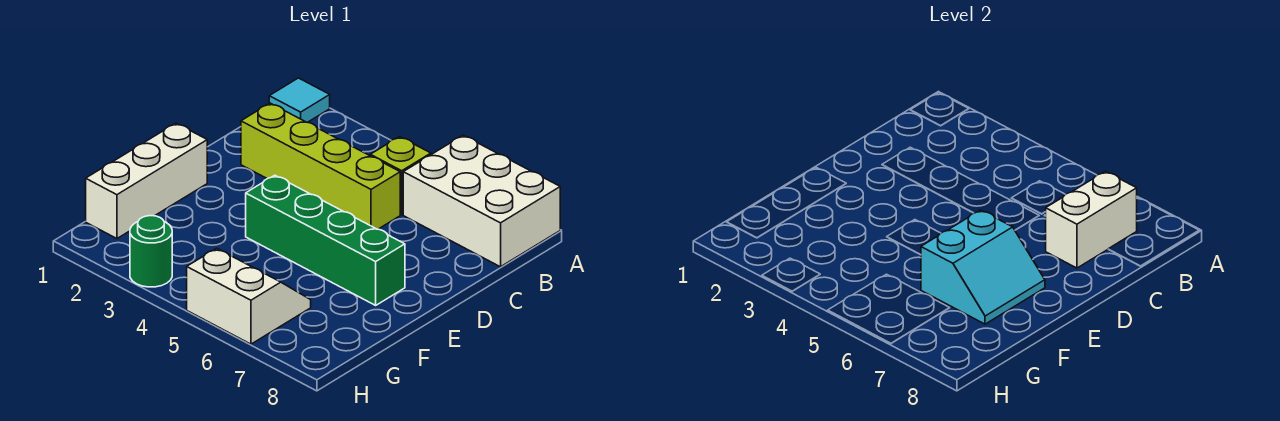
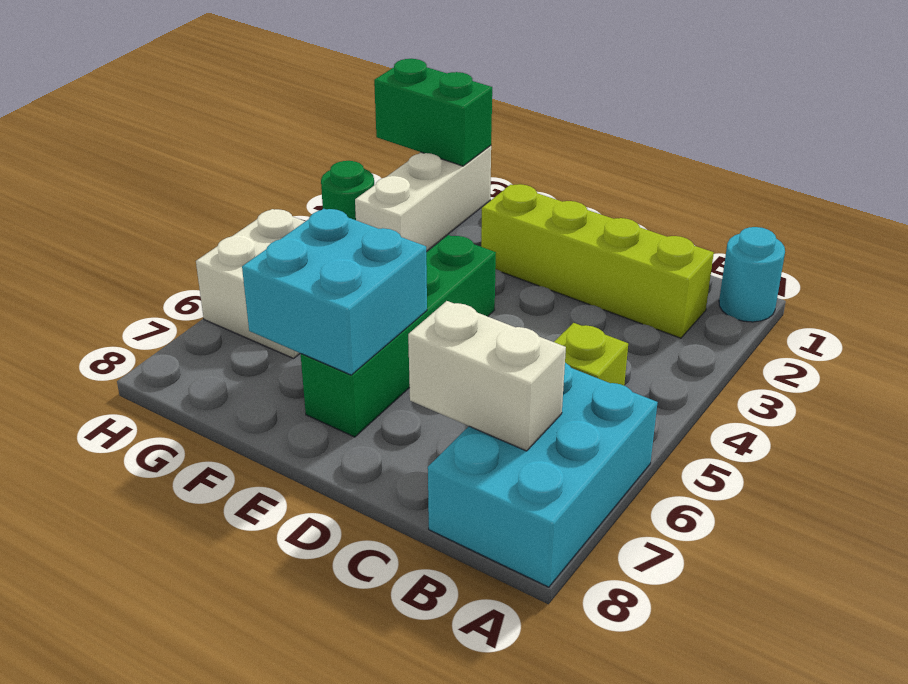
cyan 1x1 tile [269,78,330,122] -> cyan 1x1 round brick [719,227,785,322]
white 2x3 brick [403,135,560,267] -> cyan 2x3 brick [428,363,658,587]
lime 1x4 brick [241,103,400,229] -> lime 1x4 brick turned to [481,184,714,338]
white 1x3 brick [86,123,207,239] -> white 1x3 brick turned to [355,146,491,252]
cyan 2x2 slope [921,210,1045,324] -> cyan 2x2 brick [242,209,427,375]
none -> green 1x2 brick [374,59,492,166]

